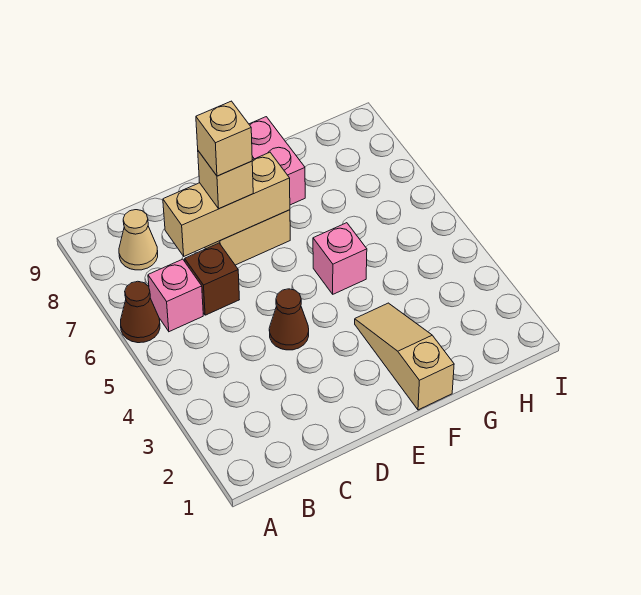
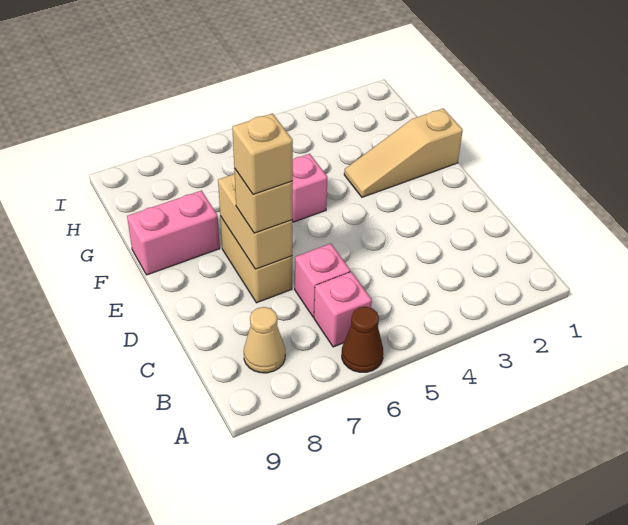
brown 1x1 brick [185,243,239,315] -> pink 1x1 brick [295,243,350,317]
tan 1x3 brick [163,152,290,256] -> tan 1x2 brick [218,174,292,269]
brown 1x1 cone [269,289,309,350] -> none

